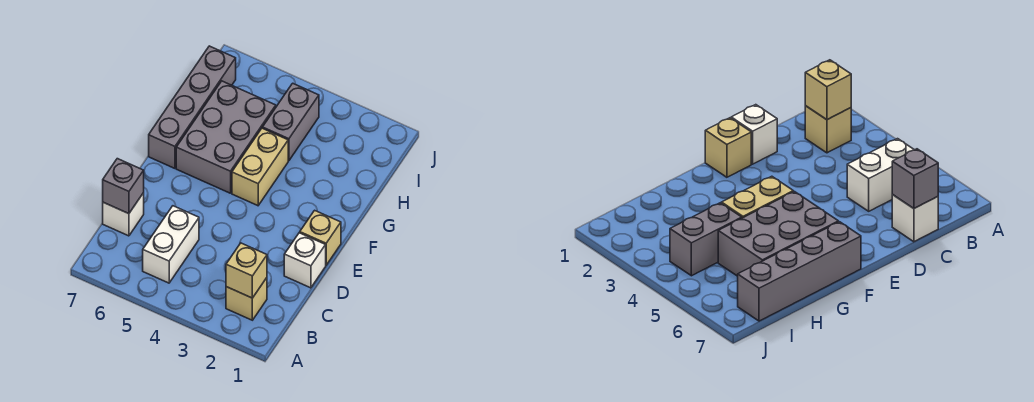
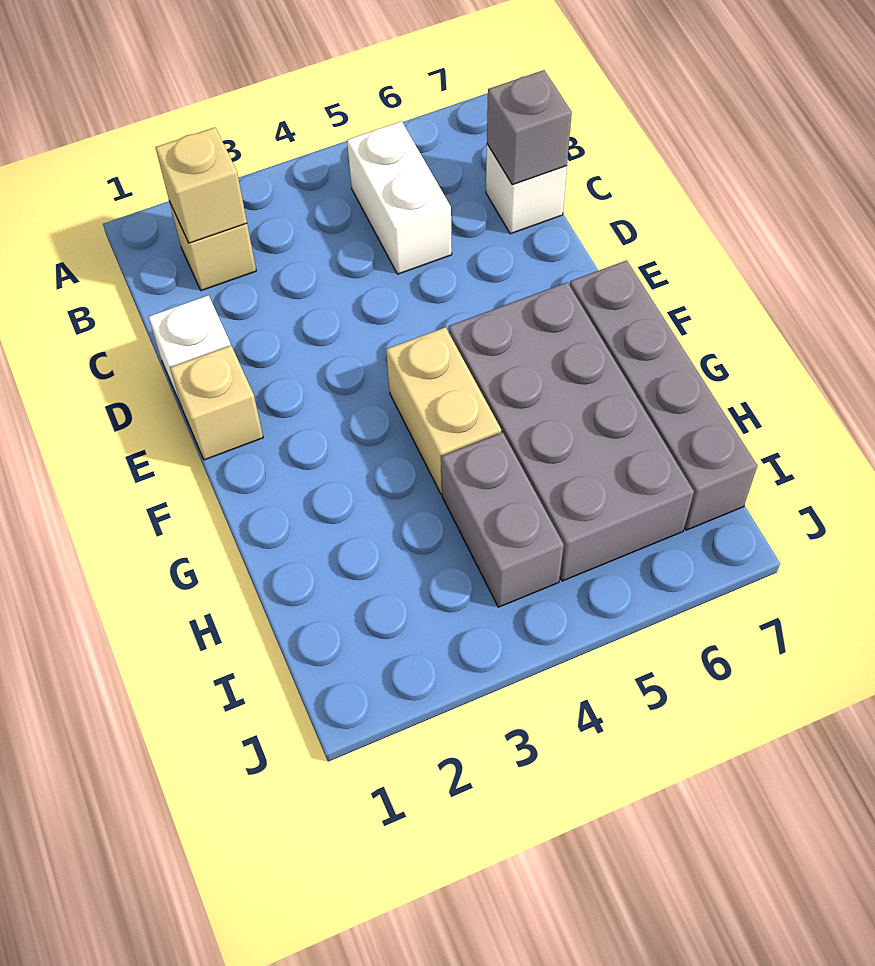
grey 2x3 brick [176,81,276,193] -> grey 2x4 brick [449,282,694,581]

